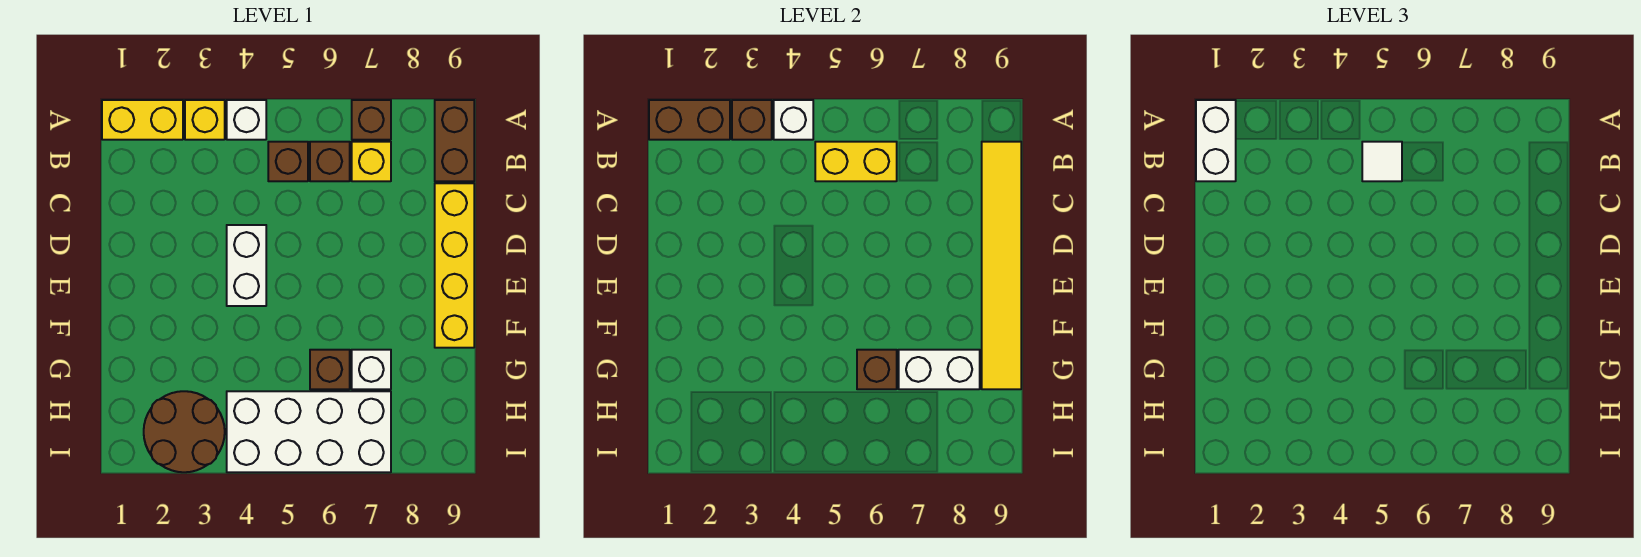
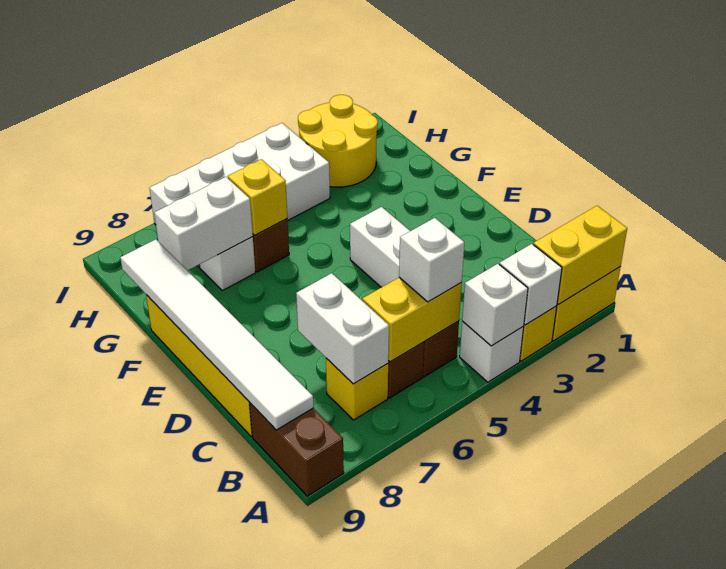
brown 1x2 brick [649,100,730,140] -> yellow 1x2 brick [533,206,627,304]
white 1x2 brick [1196,100,1236,181] -> white 1x2 brick moved to [296,273,389,384]
brown 1x1 brick [732,100,772,140] -> white 1x1 brick [499,244,562,325]
brown 1x1 brick [352,100,391,140] -> none
white 1x1 tile [1362,142,1402,181] -> white 1x1 brick [399,218,464,302]
yellow 1x6 tile [982,142,1021,389] -> white 1x6 tile [120,239,314,430]
brown 1x1 brick [857,350,897,389] -> yellow 1x1 brick [228,159,287,236]
brown 2x2 round brick [144,391,225,472] -> yellow 2x2 round brick [298,95,378,187]

